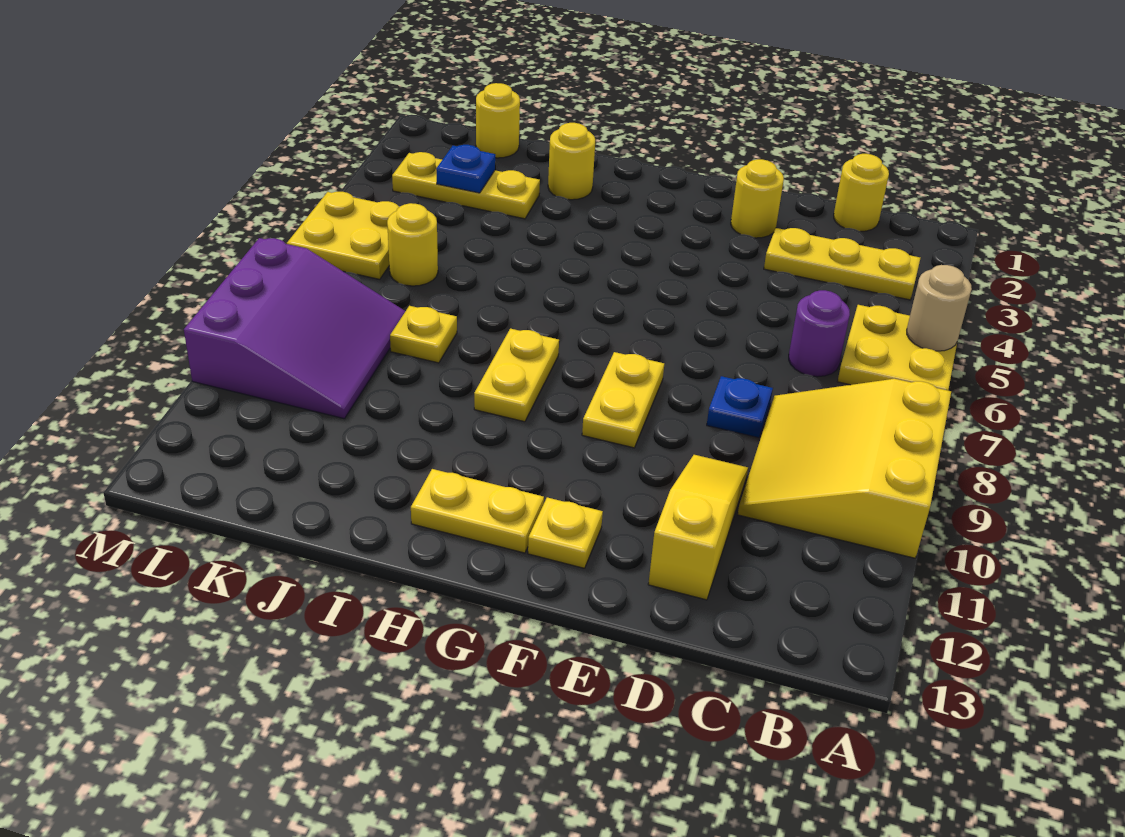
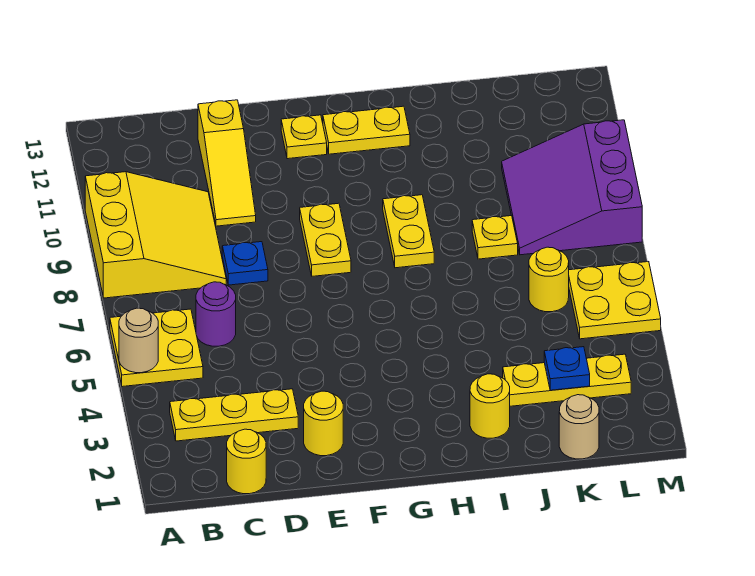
yellow 1x1 round brick [476,83,520,158] -> tan 1x1 round brick [559,395,599,459]

